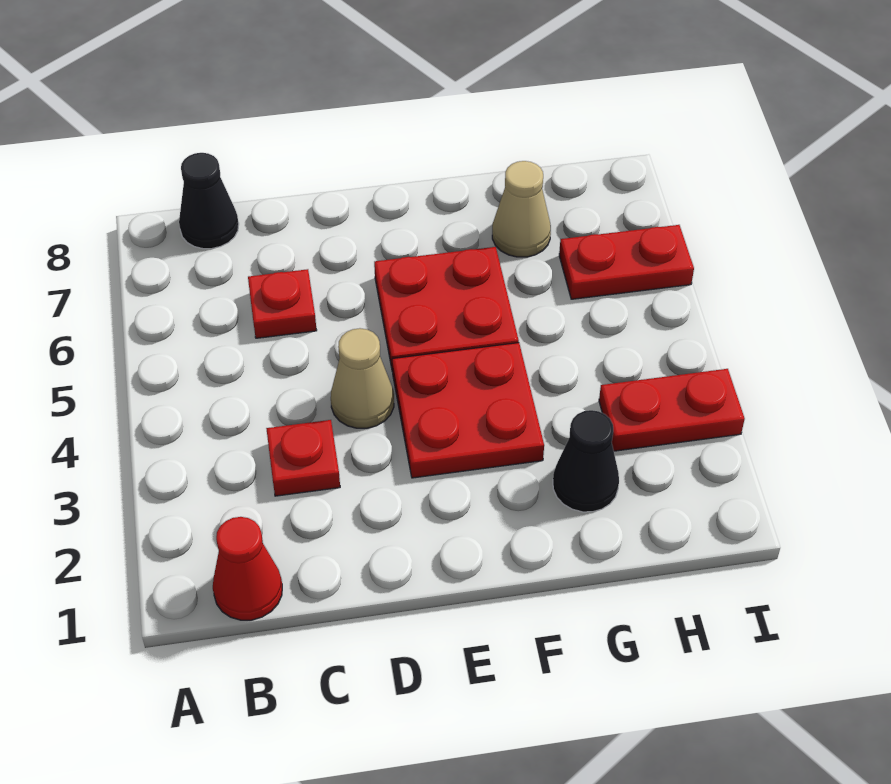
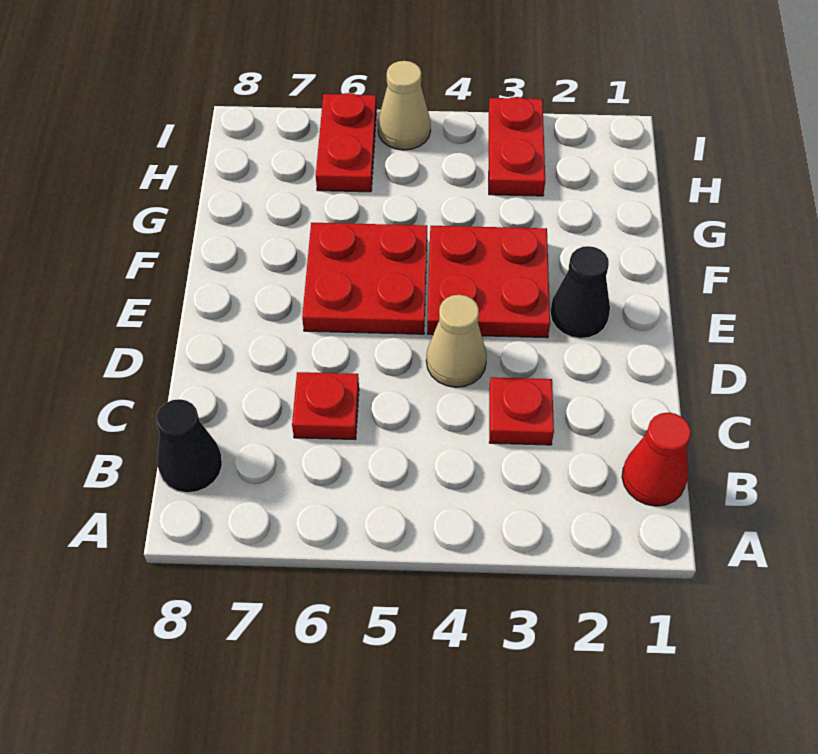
black 1x1 cone [553,410,619,512] -> black 1x1 cone moved to [550,246,610,338]
tan 1x1 cone [492,161,551,257] -> tan 1x1 cone moved to [378,61,431,150]

